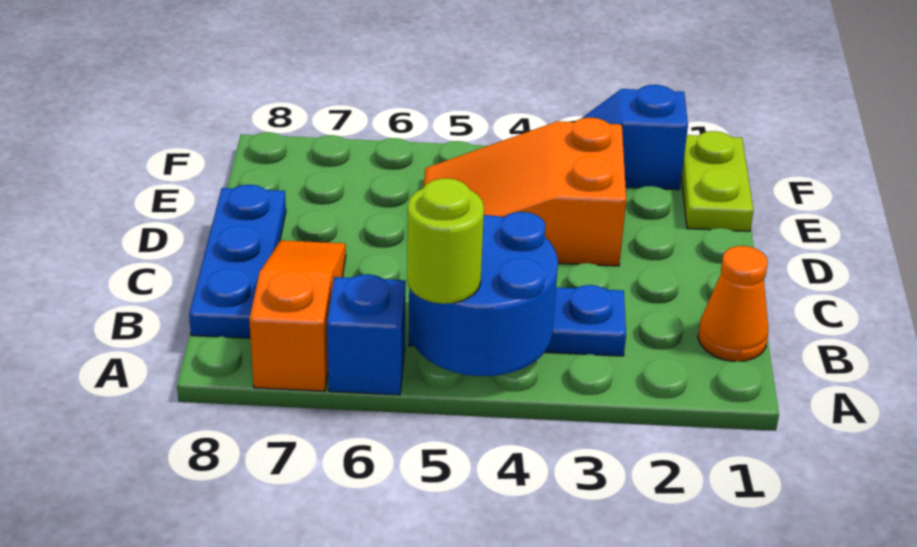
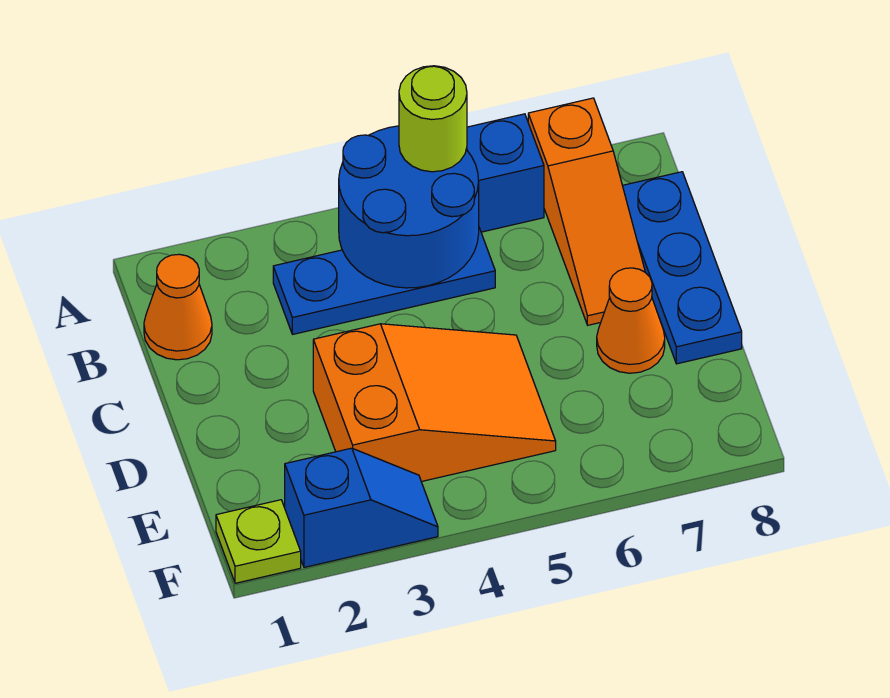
none -> orange 1x1 cone [597,268,665,373]
lime 1x2 plate [681,131,753,231] -> lime 1x1 plate [216,500,301,583]

